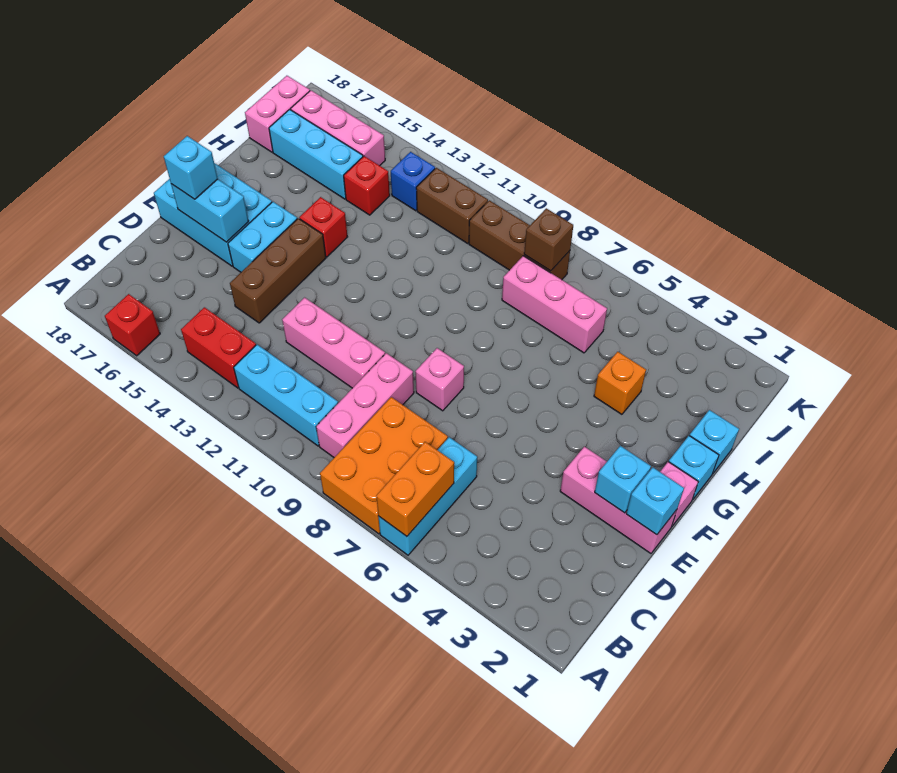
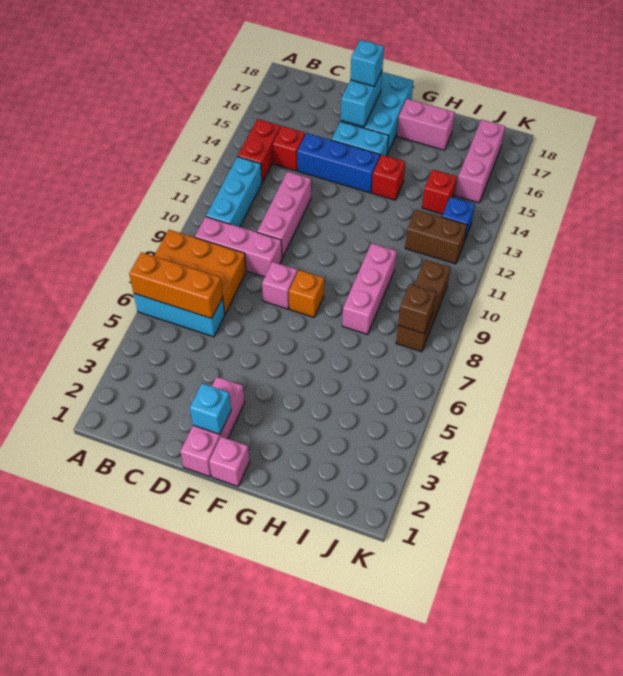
orange 1x2 brick [376,442,454,536] -> orange 1x3 brick [129,252,223,318]
red 1x1 brick [105,294,160,356] -> red 1x1 brick moved to [273,126,305,171]
brown 1x3 brick [230,218,326,323] -> blue 1x3 brick [297,133,380,193]
cyan 1x1 brick [626,468,684,535] -> none
cyan 1x1 brick [669,436,719,500] -> none
cyan 1x1 brick [690,410,739,474] -> none
orange 1x1 brick [594,352,646,414] -> orange 1x1 brick moved to [289,270,324,317]
pink 1x3 brick [502,256,607,353] -> pink 1x3 brick moved to [342,243,396,334]
cyan 1x3 brick [269,109,363,199] -> none
pink 1x2 brick [245,76,310,152] -> pink 1x2 brick moved to [397,99,455,150]
brown 1x2 brick [416,168,488,243] -> brown 1x2 brick turned to [405,210,467,264]

